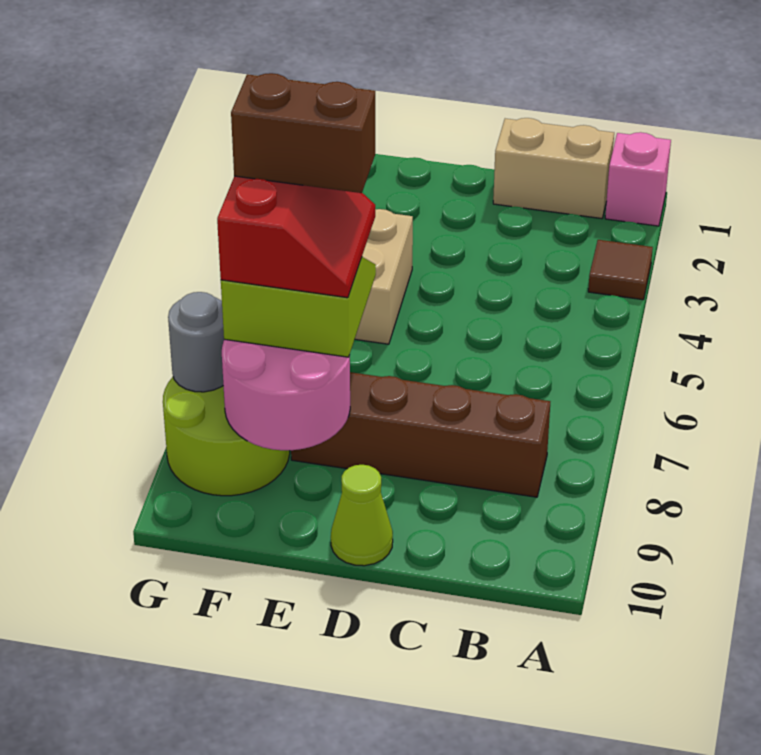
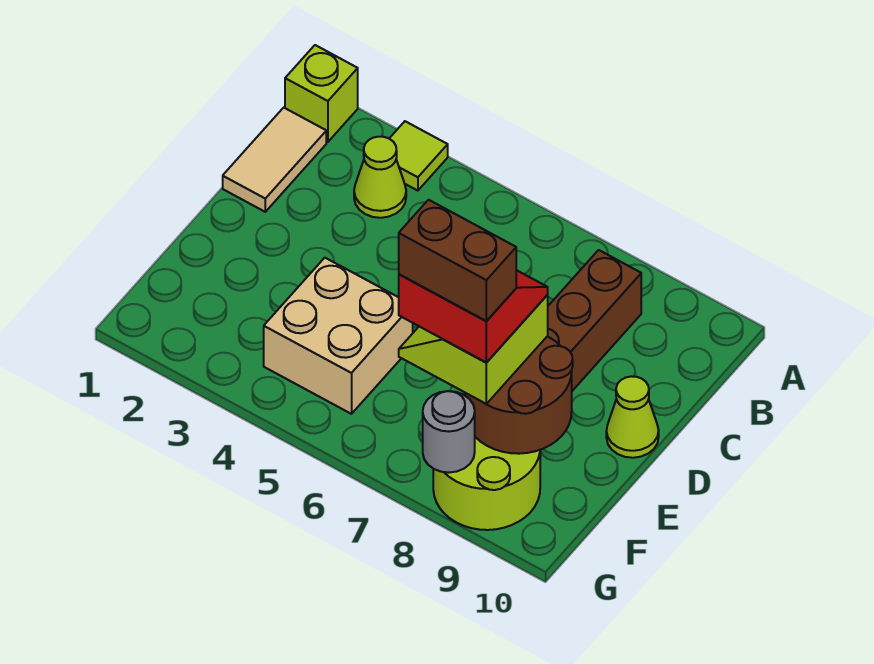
pink 1x1 brick [605,132,671,226] -> lime 1x1 brick [285,45,358,142]
brown 1x1 tile [588,240,653,300] -> lime 1x1 tile [389,121,448,191]
tan 1x2 brick [493,118,614,219] -> tan 1x2 tile [223,108,326,212]
none -> lime 1x1 cone [354,137,406,218]
brown 1x2 brick [231,73,375,193] -> brown 1x2 brick turned to [399,200,516,321]
pink 2x2 round brick [222,339,350,450] -> brown 2x2 round brick [465,336,573,454]

